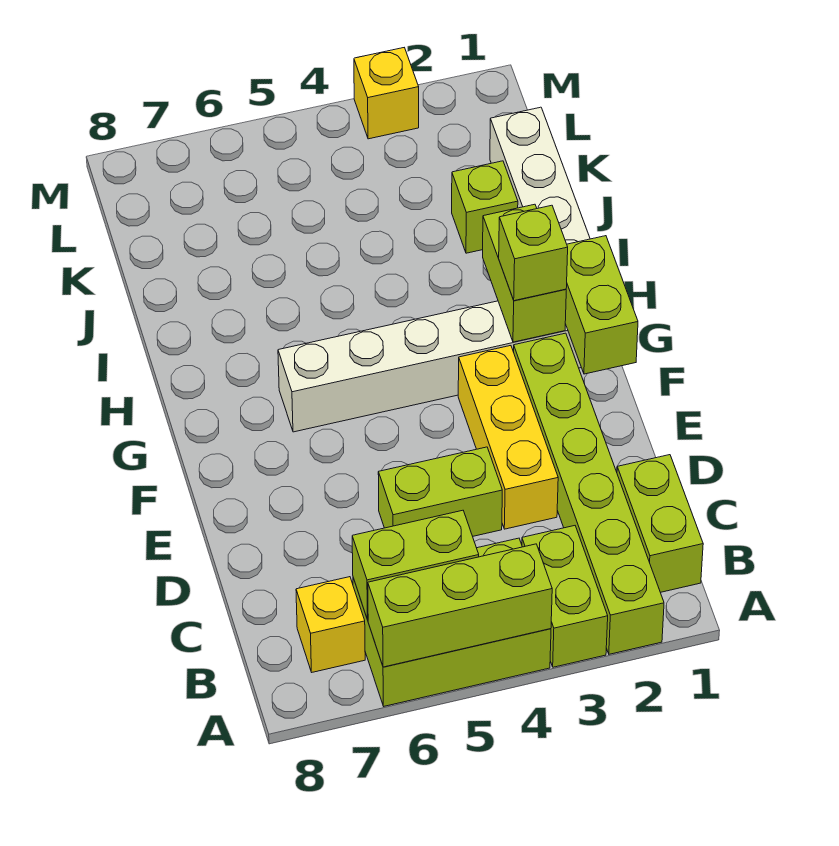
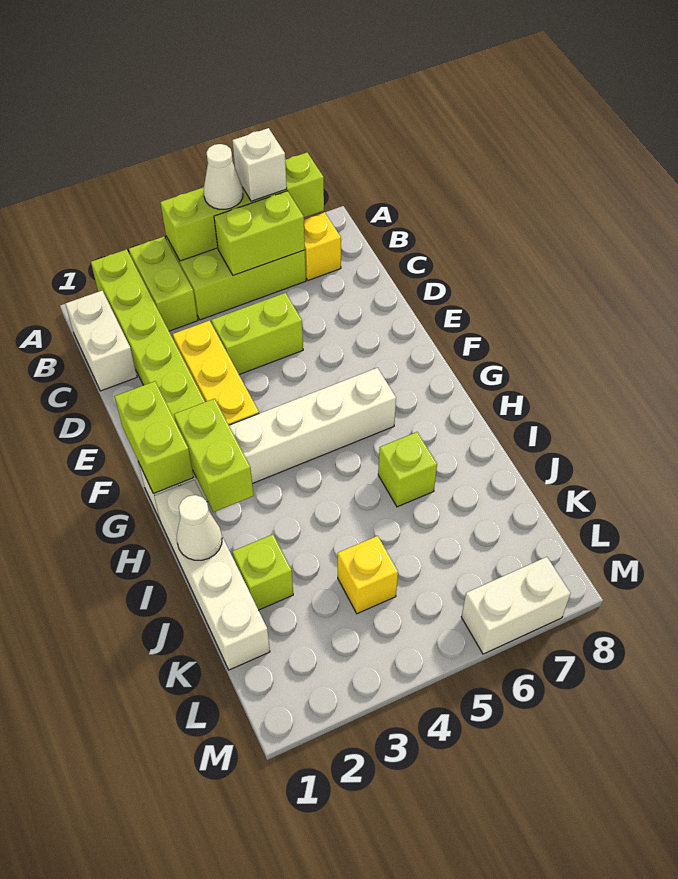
lime 1x3 brick [368,544,552,667] -> lime 1x4 brick [160,153,324,261]
none -> white 1x1 cone [204,144,243,209]
none -> white 1x1 brick [232,128,287,201]
lime 1x2 brick [617,455,703,592] -> white 1x2 brick [65,291,137,391]
lime 1x1 brick [499,205,568,301] -> lime 1x1 brick moved to [378,432,437,507]
none -> white 1x1 cone [177,495,222,560]
yellow 1x1 brick [354,48,419,139] -> yellow 1x1 brick moved to [338,536,398,614]
none -> white 1x2 brick [462,557,571,654]

